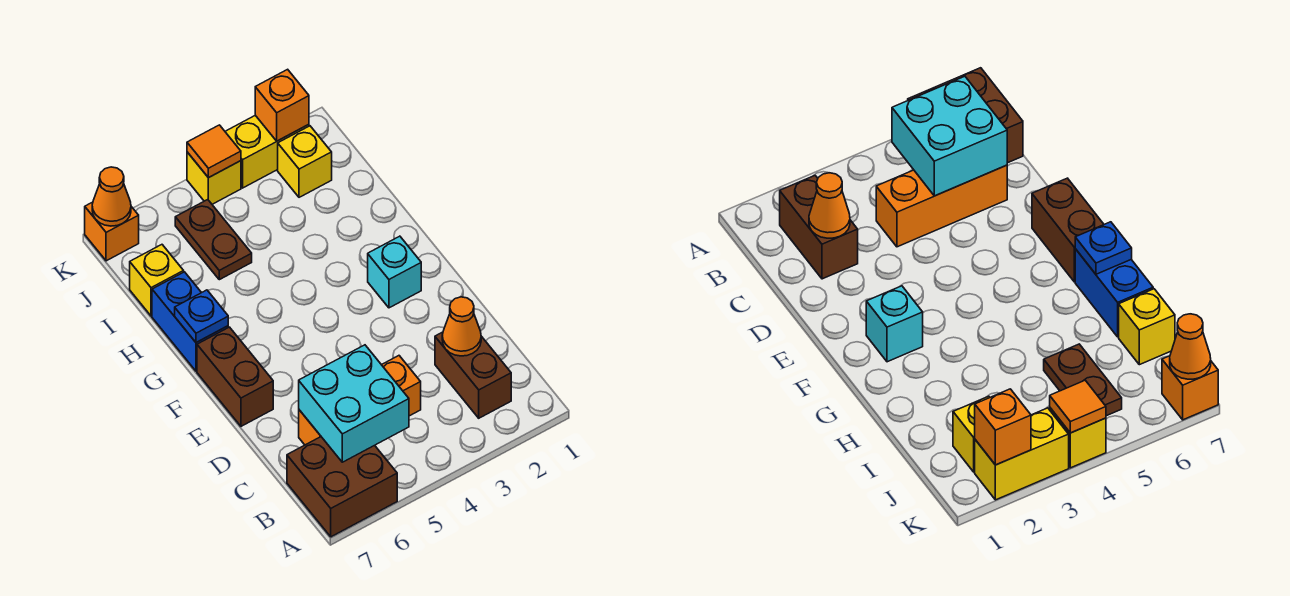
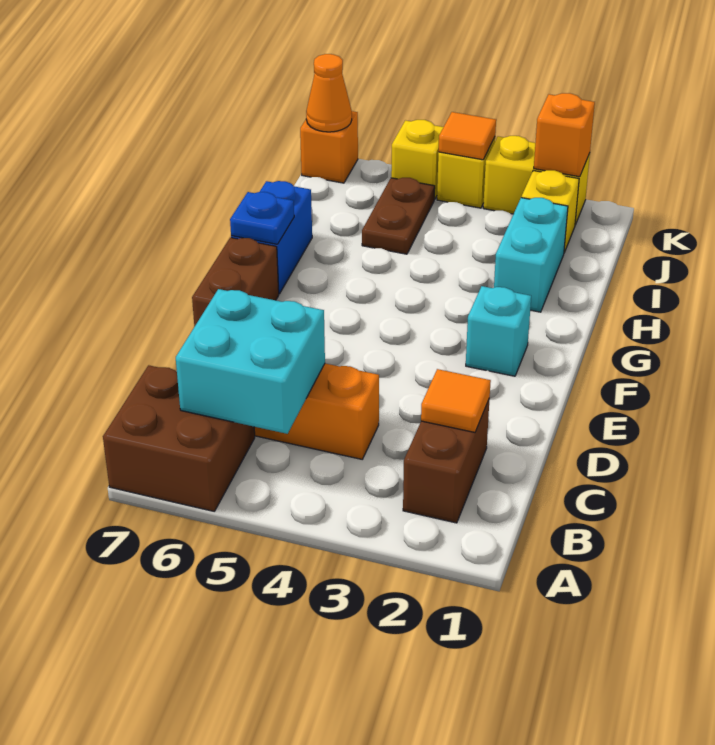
orange 1x1 cone [442,297,481,356] -> orange 1x1 tile [421,369,491,432]
none -> cyan 1x2 brick [494,198,568,312]
yellow 1x1 brick [130,245,184,316] -> yellow 1x1 brick moved to [391,120,443,199]

